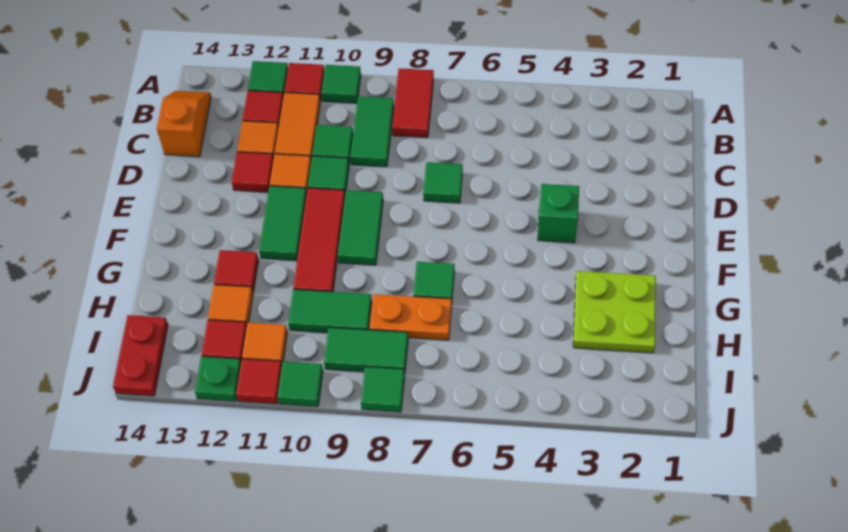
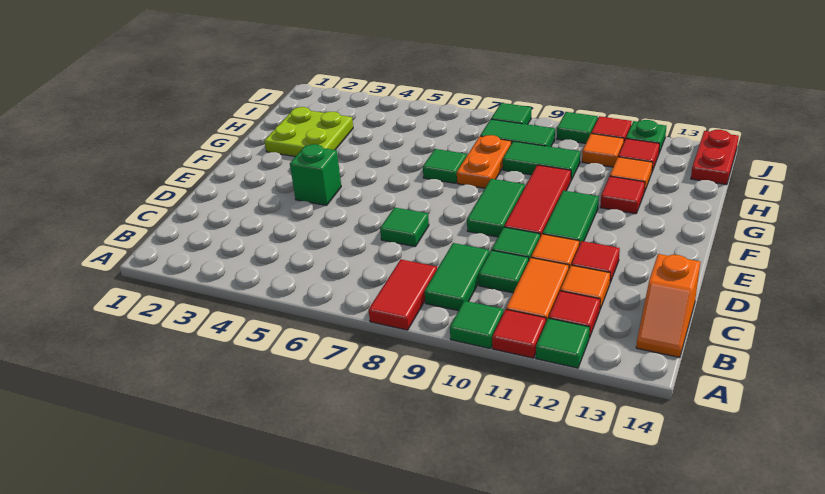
orange 1x2 plate [369,294,452,340] -> orange 1x2 plate turned to [457,135,511,188]

